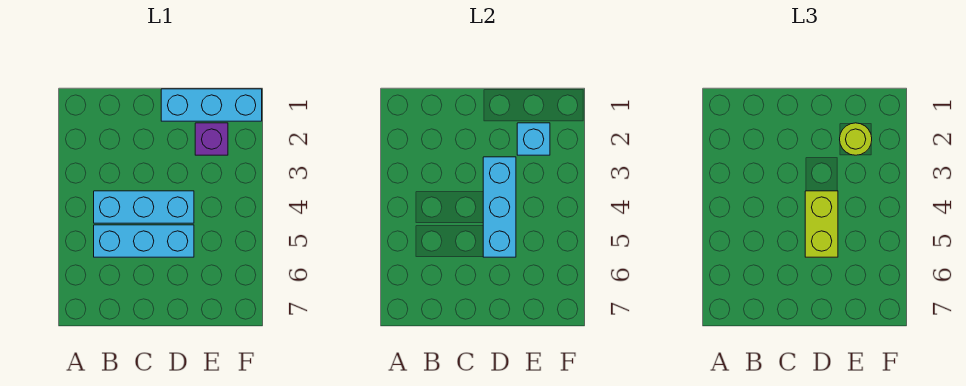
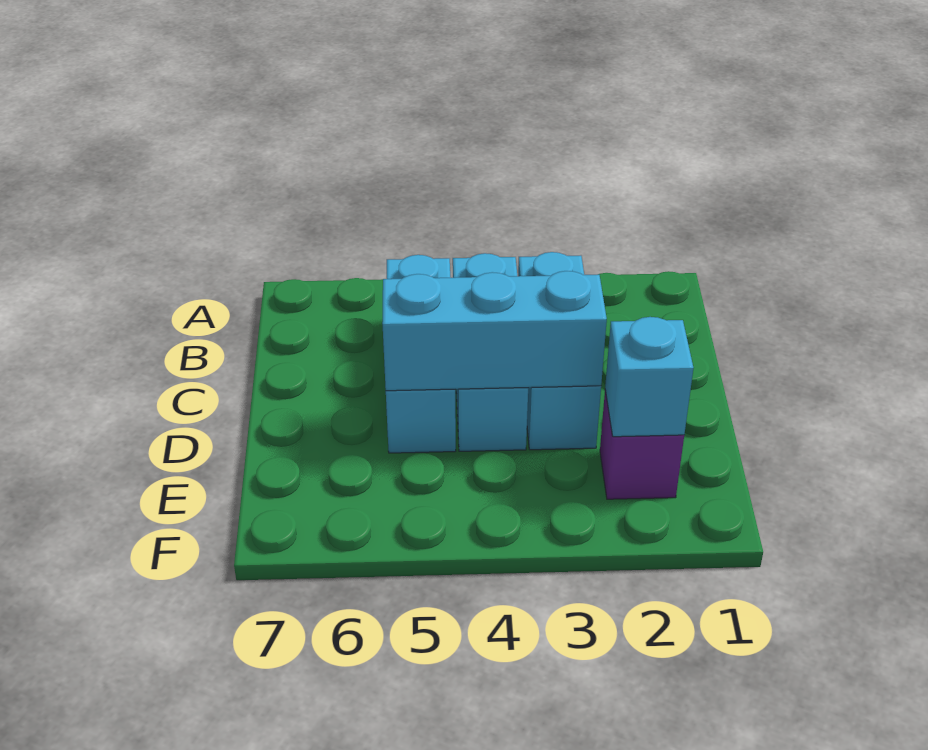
cyan 1x3 brick [161,89,262,121] -> cyan 1x3 brick moved to [518,252,601,450]
lime 1x2 brick [805,191,838,257] -> none
lime 1x1 round brick [840,123,872,155] -> none

